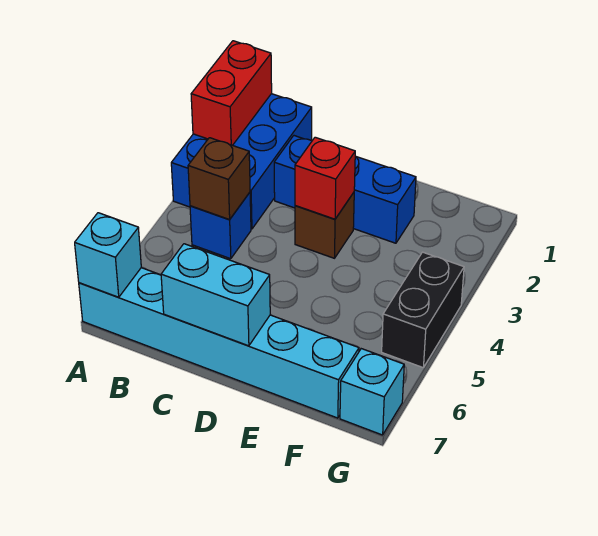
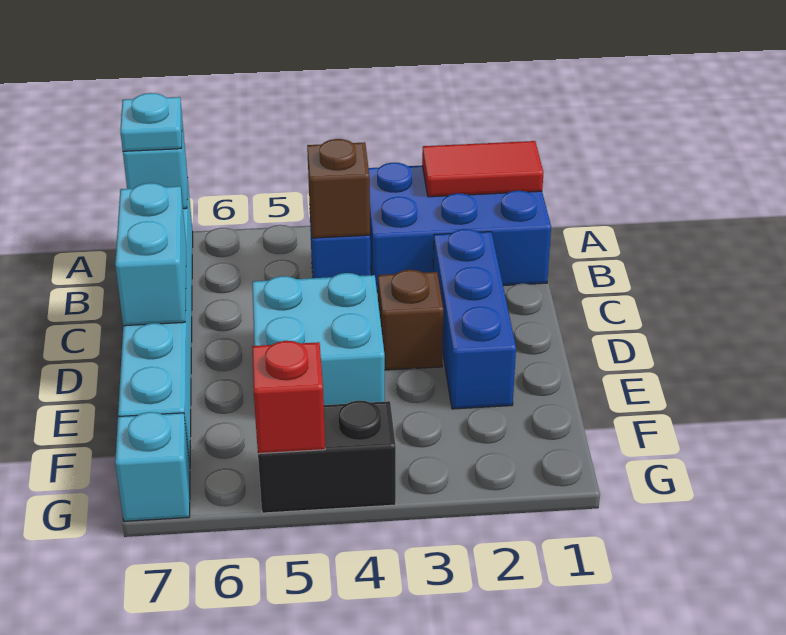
red 1x2 brick [191,41,272,145] -> red 1x2 tile [422,141,544,197]
none -> cyan 1x1 plate [120,93,182,151]
red 1x1 brick [295,137,355,219] -> red 1x1 brick moved to [252,341,325,454]
none -> cyan 2x2 brick [252,273,385,405]

